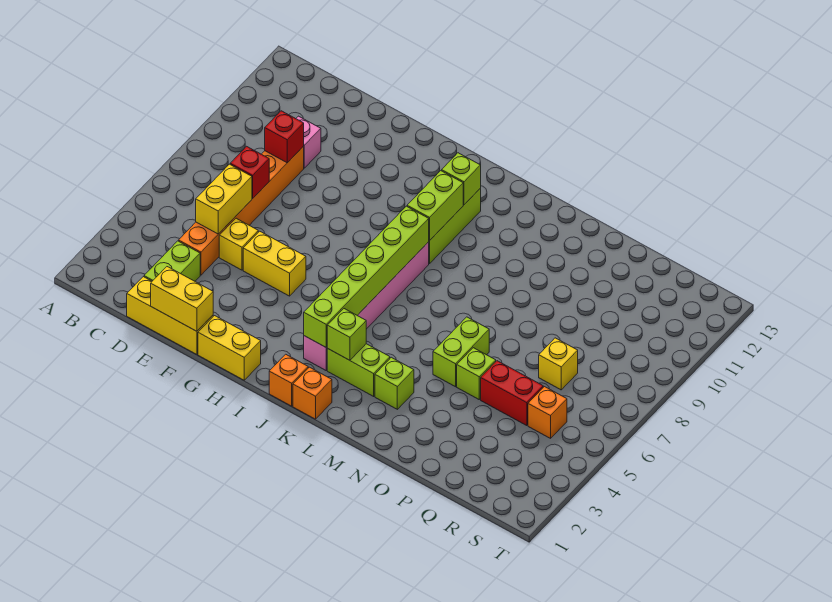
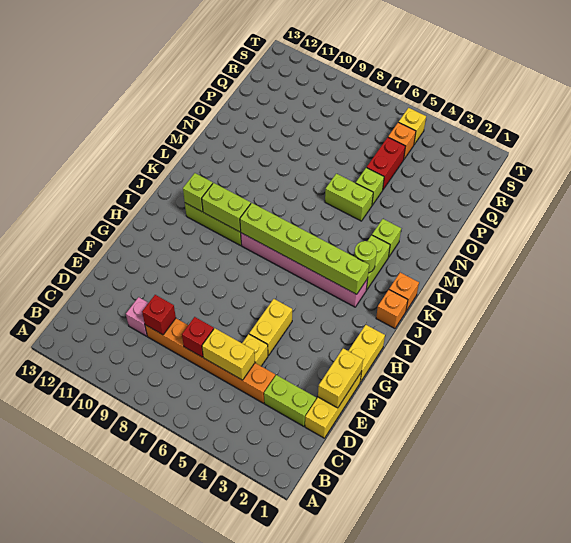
lime 1x1 brick [327,309,366,360] -> lime 1x1 round brick [354,241,377,273]
yellow 1x1 brick [539,338,578,390] -> yellow 1x1 brick moved to [399,108,426,144]

